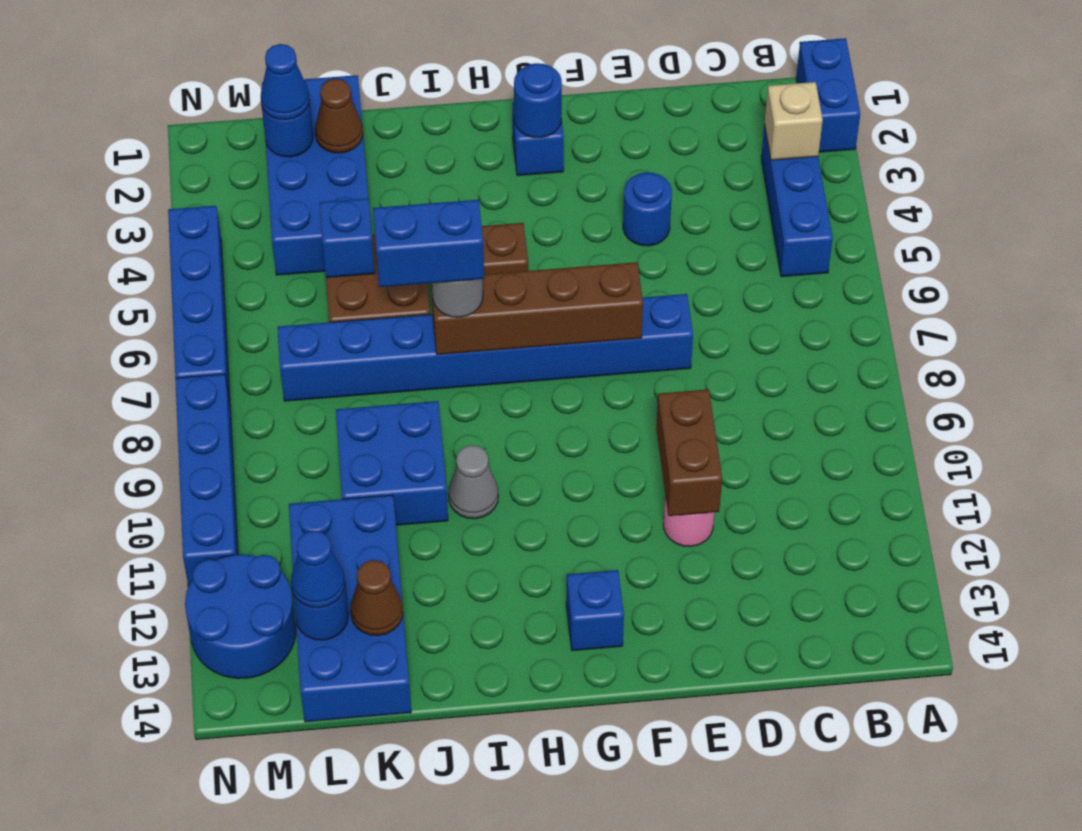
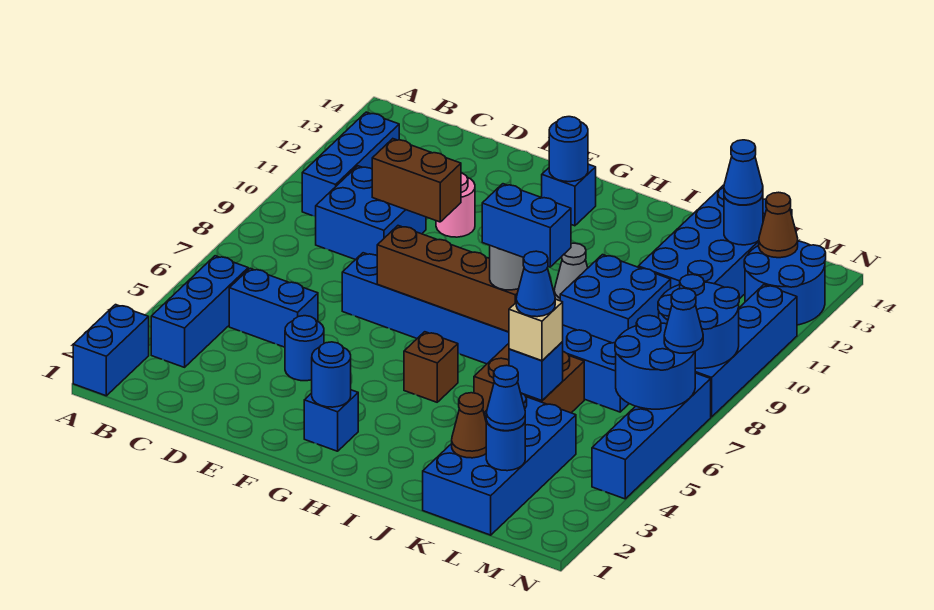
tan 1x1 brick [765,82,823,160] -> tan 1x1 brick moved to [509,299,563,361]
none -> blue 1x3 brick [302,112,399,217]
none -> blue 1x2 brick [229,268,318,347]
none -> blue 2x2 brick [316,166,426,260]
brown 1x2 brick [656,389,722,516] -> brown 1x2 brick turned to [372,139,461,222]
none -> blue 1x1 round brick [549,117,588,182]
none -> blue 1x1 cone [516,251,555,317]
brown 1x1 cone [350,560,403,636] -> brown 1x1 cone moved to [759,192,798,258]
none -> blue 2x2 round brick [615,316,695,409]
none -> blue 2x2 round brick [658,274,739,368]
none -> blue 1x1 cone [664,288,703,353]

